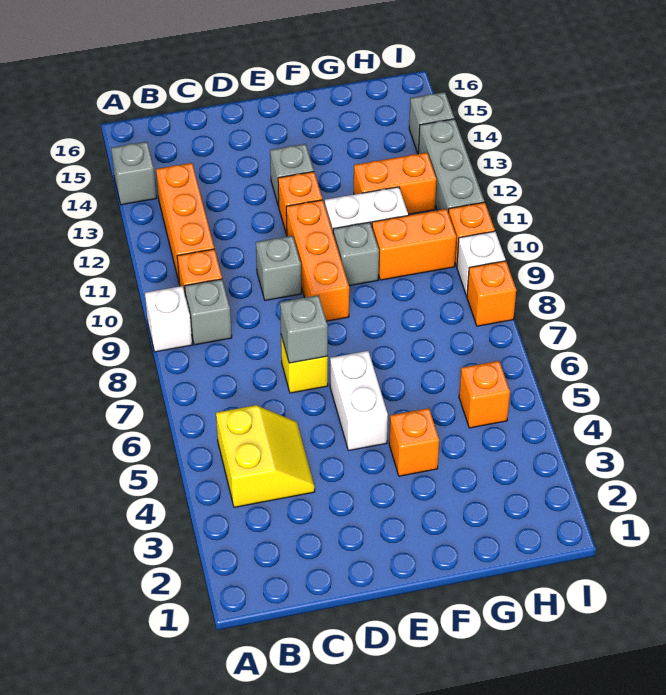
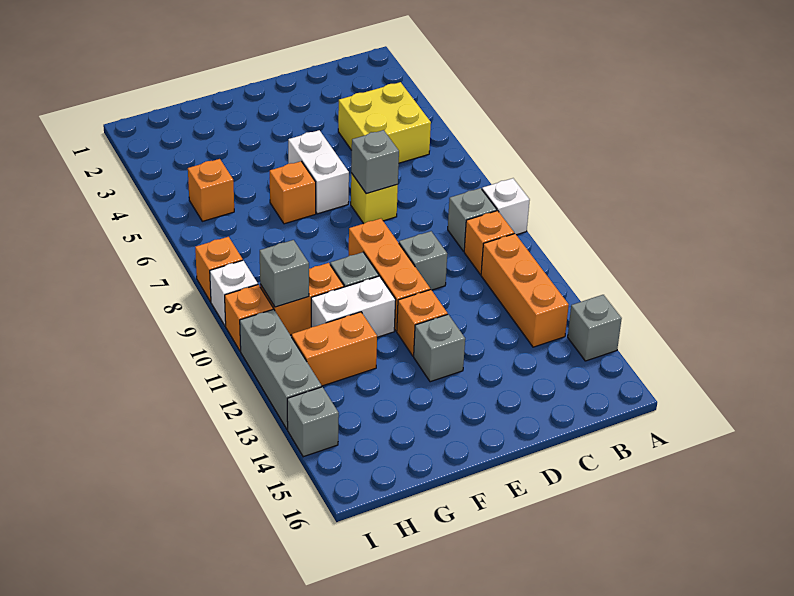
yellow 2x2 slope [216,405,315,507] -> yellow 2x2 brick [338,82,431,163]
orange 1x1 brick [389,408,439,476] -> orange 1x1 brick moved to [270,161,316,224]
none -> grey 1x1 brick [260,240,309,307]

